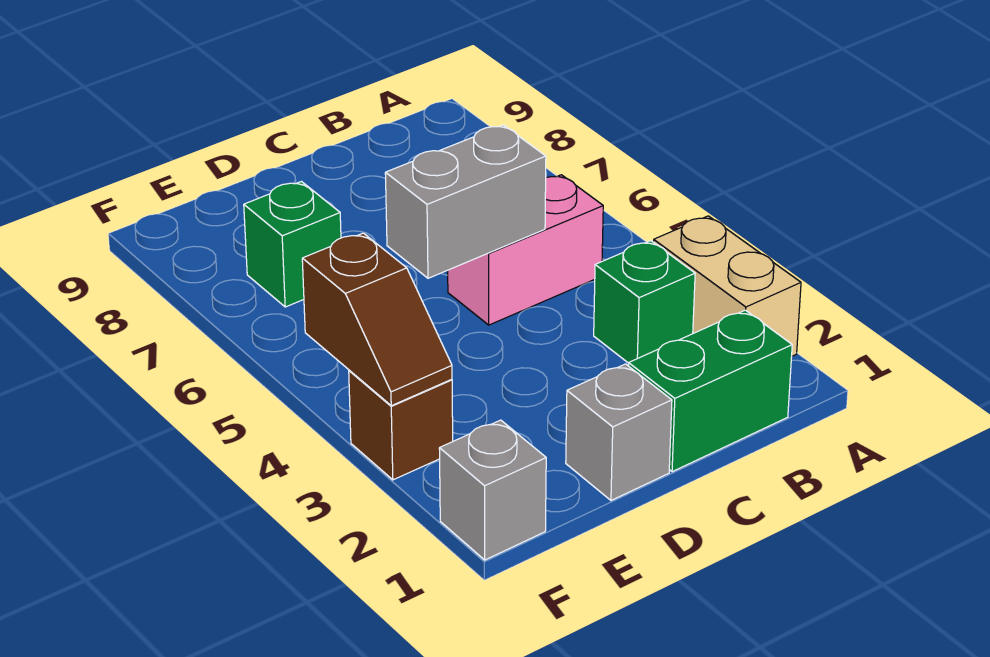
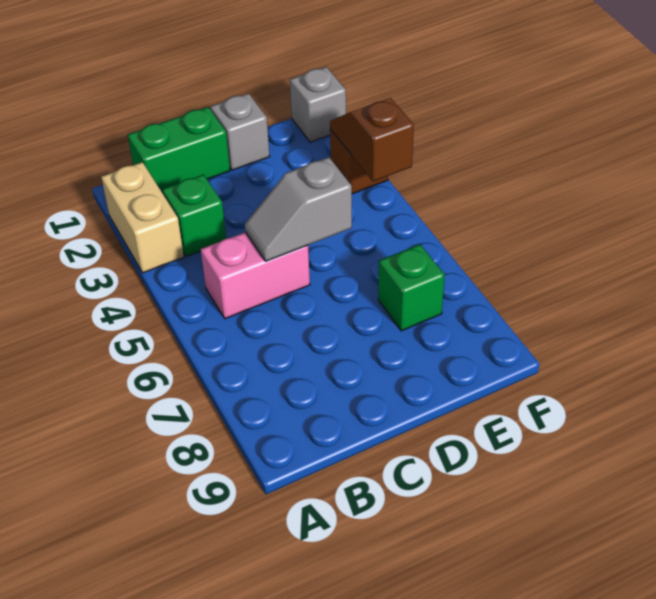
grey 1x2 brick [385,125,546,278] -> grey 1x2 slope [245,157,352,261]

